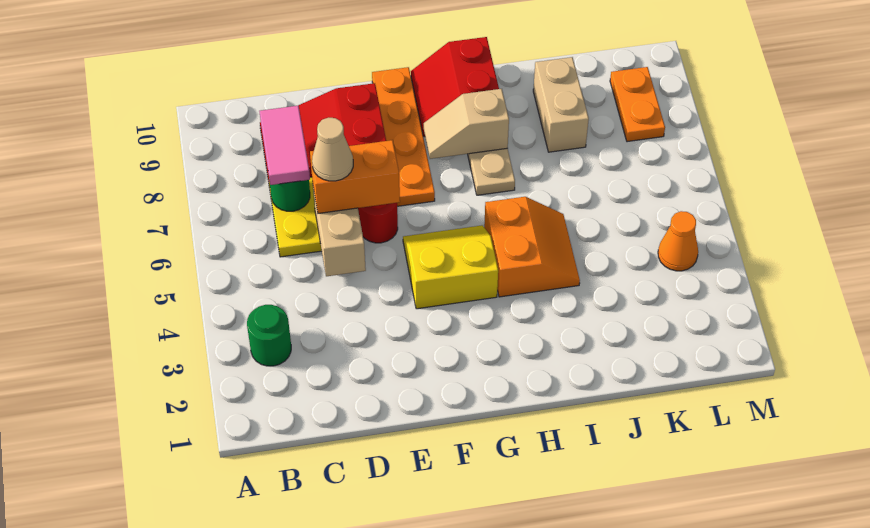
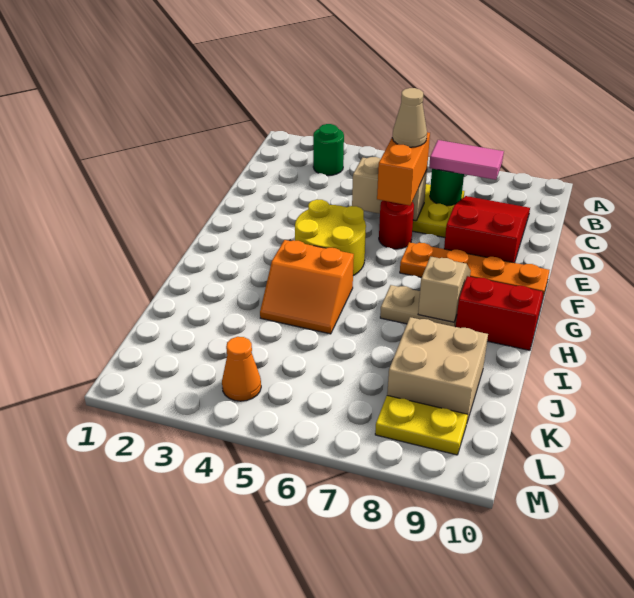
yellow 2x2 slope [403,225,498,309] -> yellow 2x2 round brick [295,200,366,276]
tan 1x2 brick [533,57,589,152] -> tan 2x2 brick [387,317,488,422]
orange 1x2 plate [610,67,665,142] -> yellow 1x2 plate [375,396,468,455]

